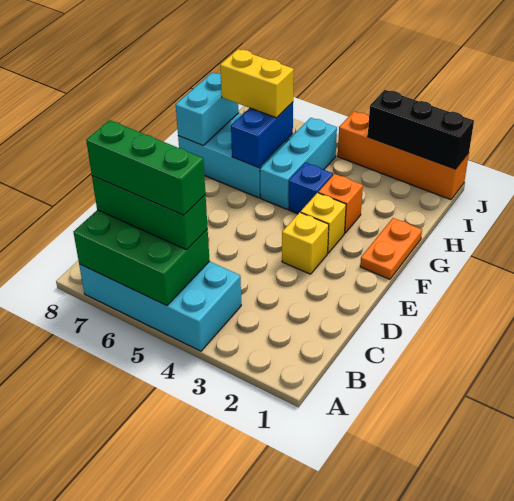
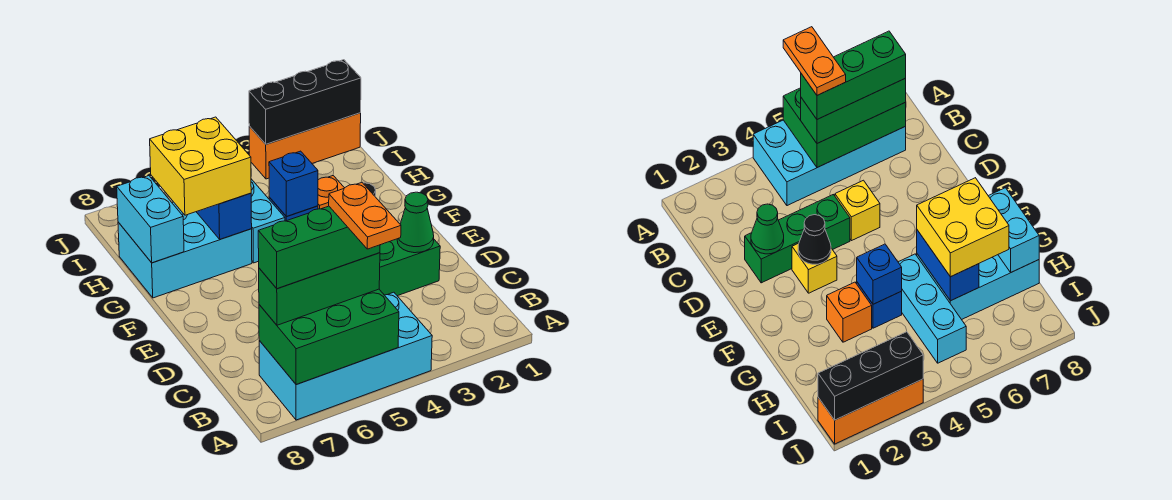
none -> green 1x3 brick [379,239,440,296]
none -> green 1x1 cone [397,192,434,253]
none -> black 1x1 cone [798,215,831,264]
orange 1x2 plate [360,218,422,279] -> orange 1x2 plate moved to [329,182,401,249]
yellow 1x1 brick [301,193,346,253] -> yellow 1x1 brick moved to [835,180,880,241]
none -> blue 1x1 brick [269,151,318,217]
yellow 1x2 brick [220,49,294,118] -> yellow 2x2 brick [150,117,251,215]
orange 1x4 brick [338,111,469,200] -> orange 1x3 brick [249,113,361,179]

